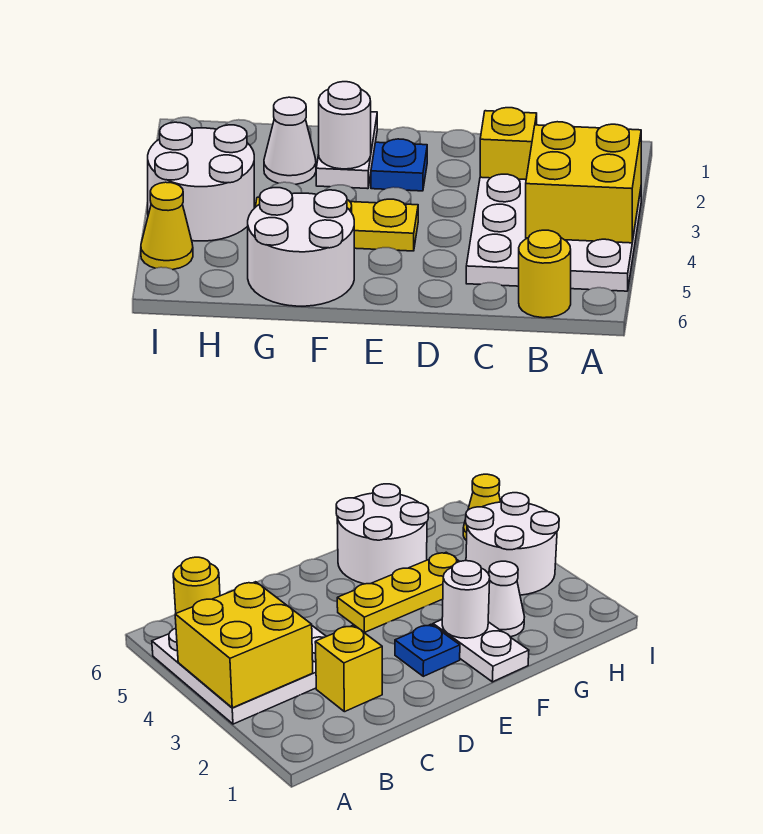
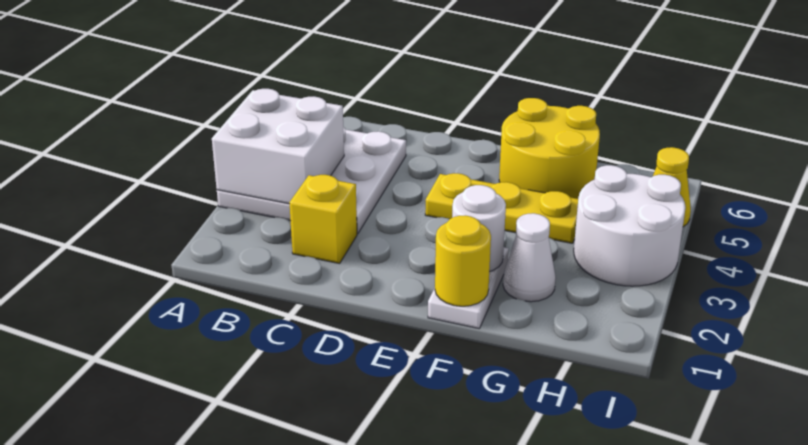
yellow 2x2 brick [526,122,641,243] -> white 2x2 brick [212,89,344,204]
yellow 1x1 round brick [519,230,571,318] -> yellow 1x1 round brick moved to [435,215,491,306]
blue 1x1 plate [371,139,427,191] -> none
white 2x2 round brick [248,188,354,306] -> yellow 2x2 round brick [499,98,600,199]

